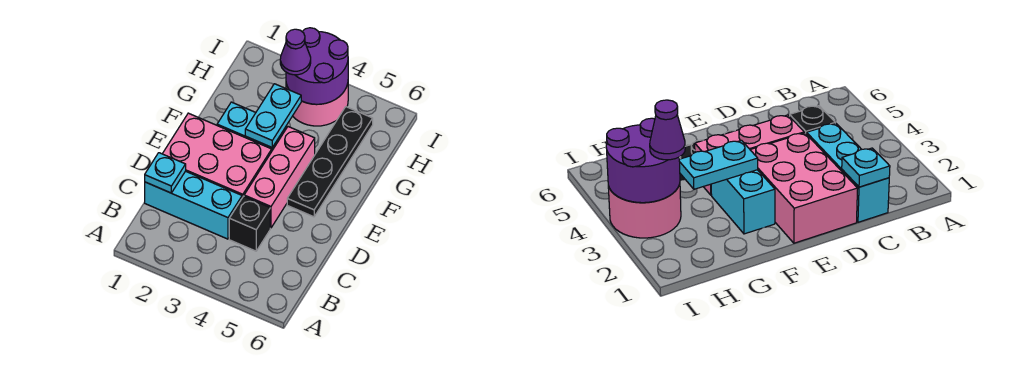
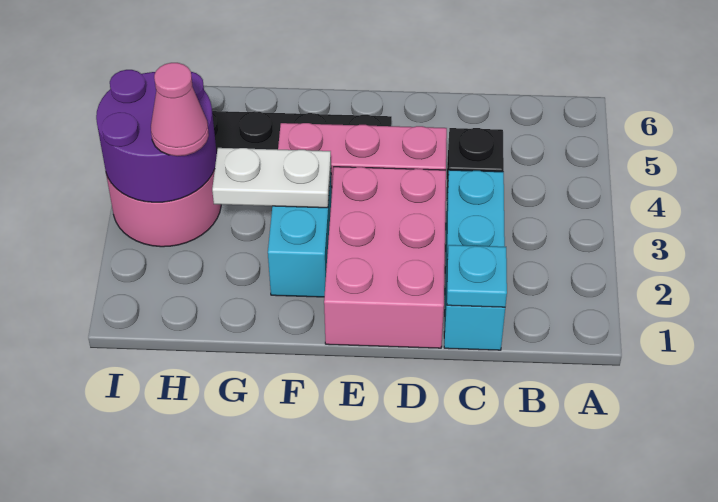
cyan 1x2 plate [245,84,301,147] -> white 1x2 plate [212,148,331,208]
purple 1x1 cone [280,29,311,75] -> pink 1x1 cone [151,63,209,156]

